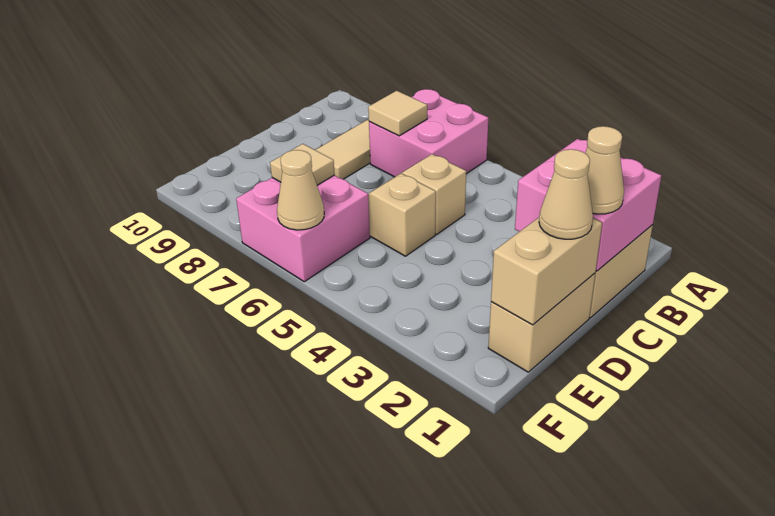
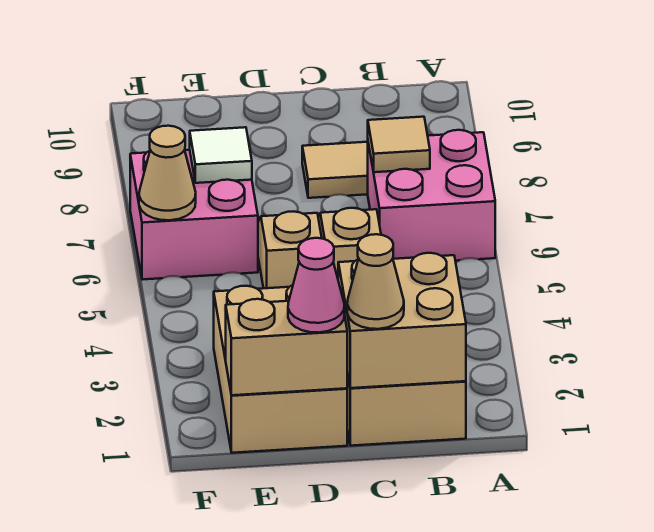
pink 2x2 brick [515,139,661,271] -> tan 2x2 brick [338,253,466,388]
tan 1x2 brick [488,273,595,372] -> tan 2x3 brick [214,285,347,453]
tan 1x1 cone [539,149,593,239] -> pink 1x1 cone [288,238,345,333]
tan 1x1 tile [270,144,335,185] -> white 1x1 tile [190,127,252,183]

